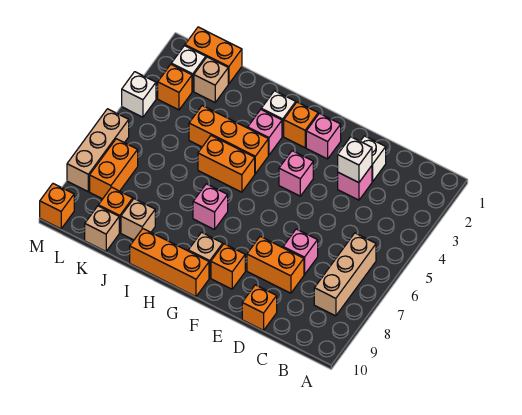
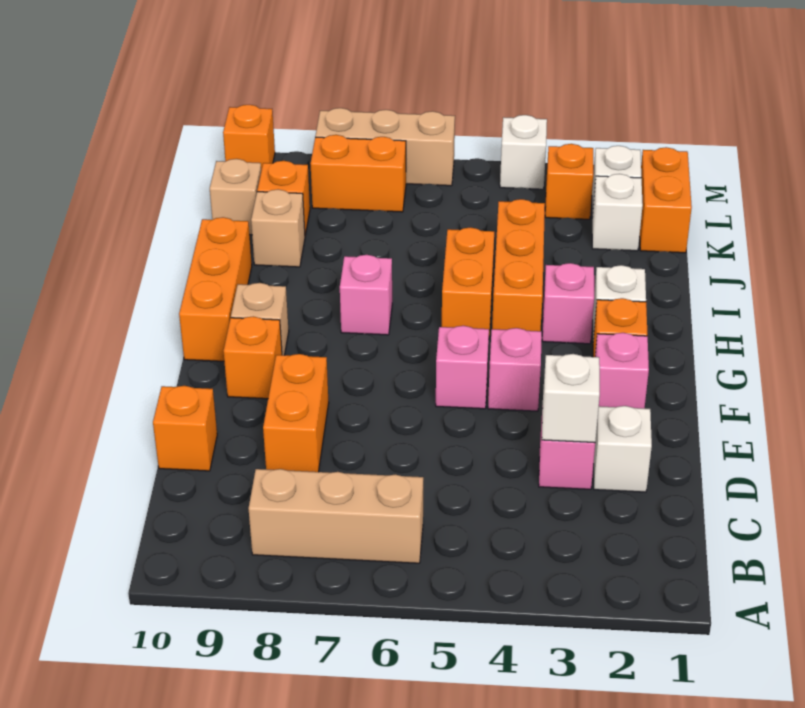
pink 1x1 brick [283,229,318,275] -> pink 1x1 brick moved to [436,326,489,409]
tan 1x1 brick [194,57,228,102] -> white 1x1 brick [592,174,643,251]

